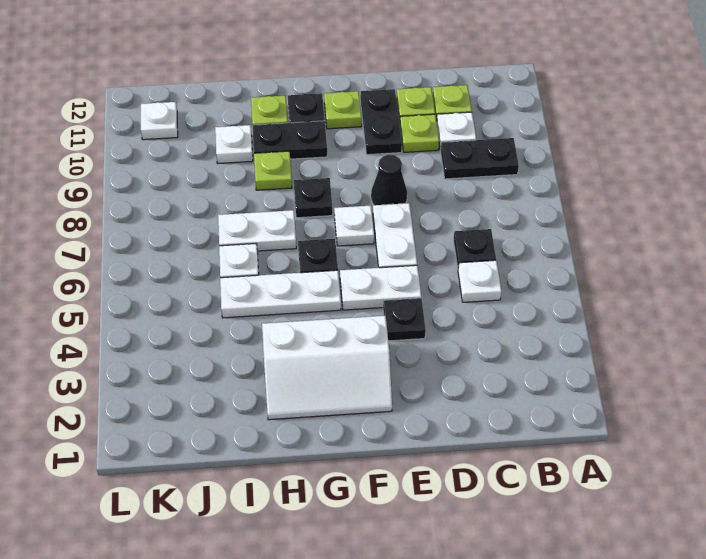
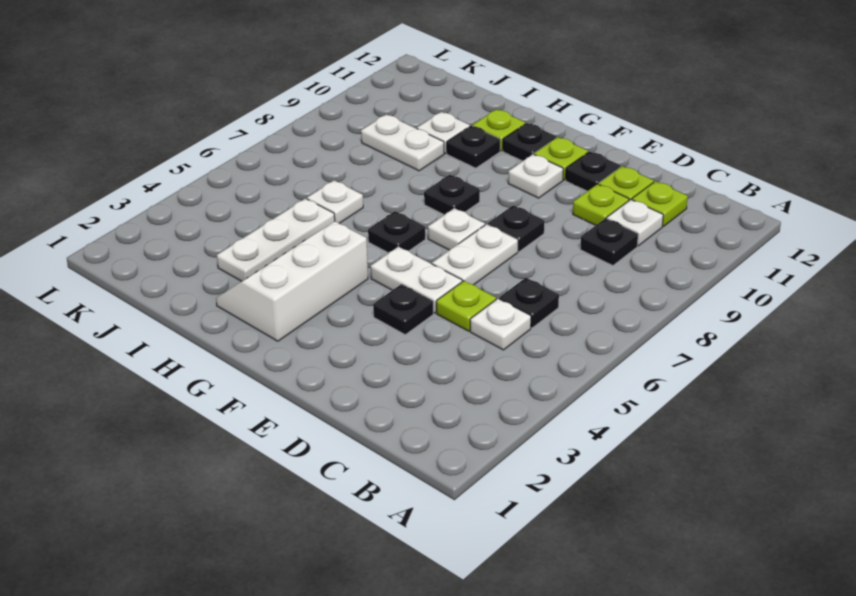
black 1x2 plate [441,138,519,179] -> black 1x1 plate [580,218,638,265]
black 1x1 cone [371,155,407,205] -> black 1x1 plate [488,205,544,252]
black 1x2 plate [360,89,402,155] -> black 1x1 plate [566,152,620,191]
white 2x3 slope [262,316,392,420] -> white 2x3 slope turned to [216,222,368,341]
white 1x3 plate [220,270,341,318] -> white 1x3 plate turned to [217,198,335,281]
black 1x2 plate [252,121,327,159] -> black 1x1 plate [447,126,500,168]
white 1x2 plate [218,210,296,251] -> white 1x2 plate moved to [361,115,444,171]
lime 1x1 plate [254,151,292,190] -> lime 1x1 plate moved to [436,281,496,331]
white 1x1 plate [141,102,178,140] -> white 1x1 plate moved to [508,154,563,198]

